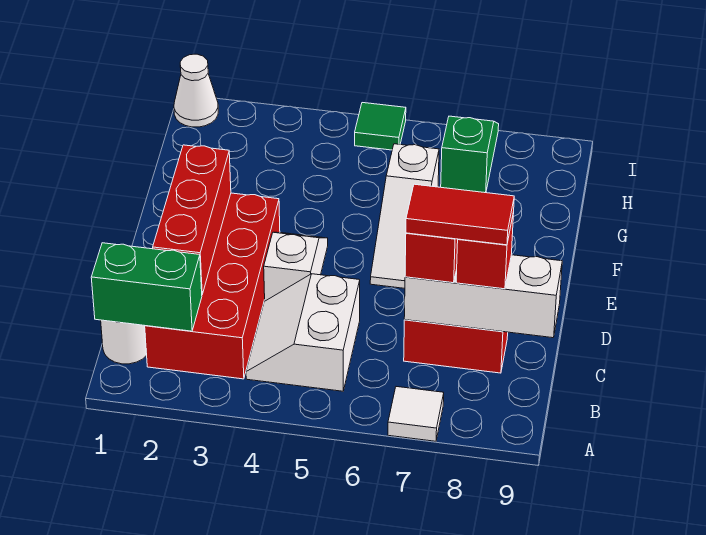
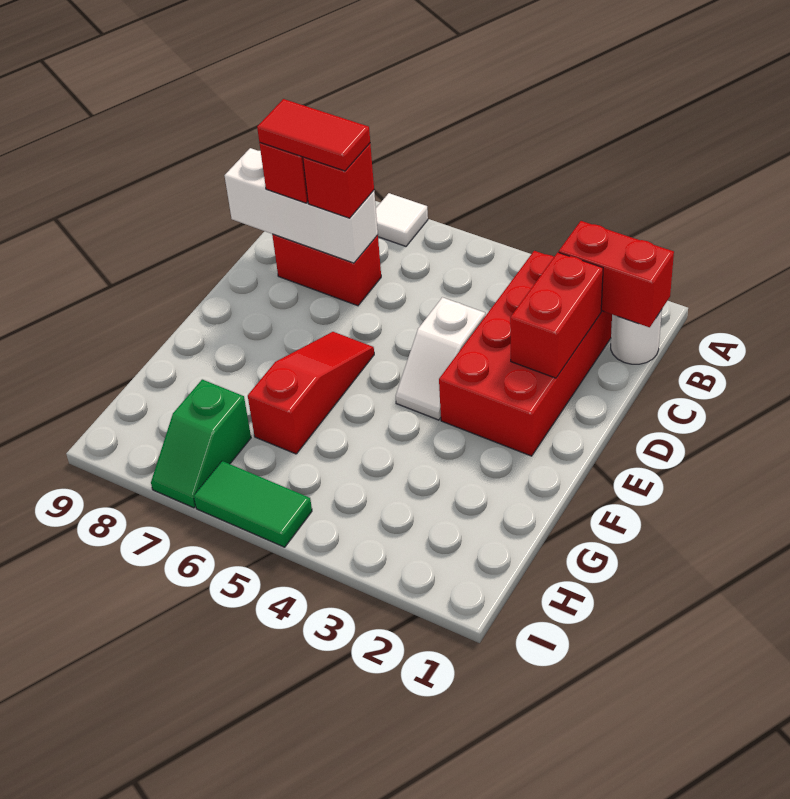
green 1x2 brick [91,243,202,331] -> red 1x2 brick [559,221,674,327]
white 2x2 slope [246,274,360,391] -> none
red 1x3 brick [153,145,231,294] -> red 1x2 brick [510,252,603,378]
white 1x3 slope [370,144,439,288] -> red 1x3 slope [248,332,374,454]
white 1x1 cone [174,54,218,127] -> none
green 1x1 tile [355,103,406,150] -> green 1x2 tile [194,461,312,547]

